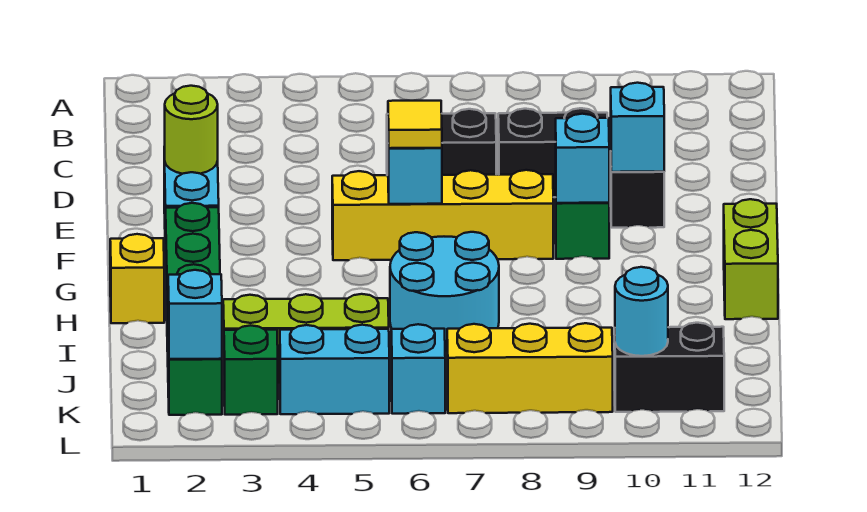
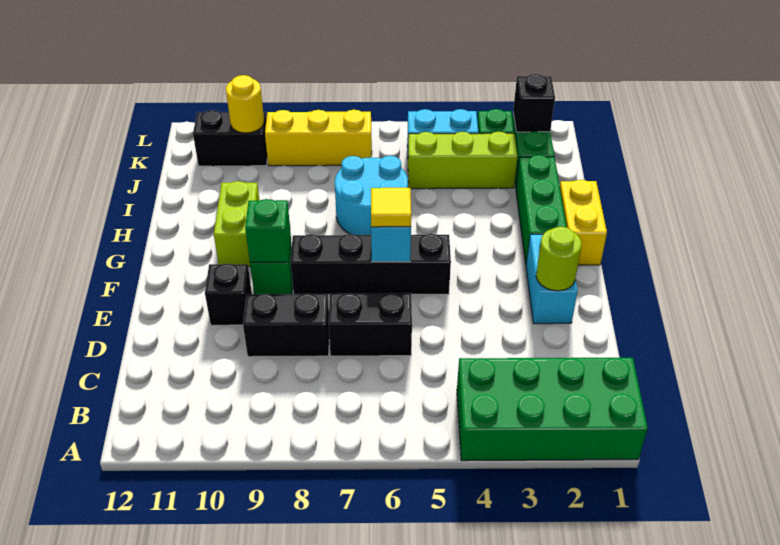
none -> green 2x4 brick [457,358,648,461]
cyan 1x1 brick [611,83,664,172] -> none
yellow 1x4 brick [332,170,553,260] -> black 1x4 brick [291,234,451,295]
cyan 1x1 brick [556,114,609,203] -> green 1x1 brick [245,199,291,262]
lime 1x2 brick [724,199,778,319] -> lime 1x2 brick moved to [214,181,259,267]
yellow 1x1 brick [110,234,164,323] -> yellow 1x2 brick [560,180,607,265]
cyan 1x1 brick [168,270,222,359] -> black 1x1 brick [513,74,555,132]
cyan 1x1 brick [391,324,445,414] -> none
cyan 1x1 round brick [615,267,668,356] -> yellow 1x1 round brick [226,75,264,133]

